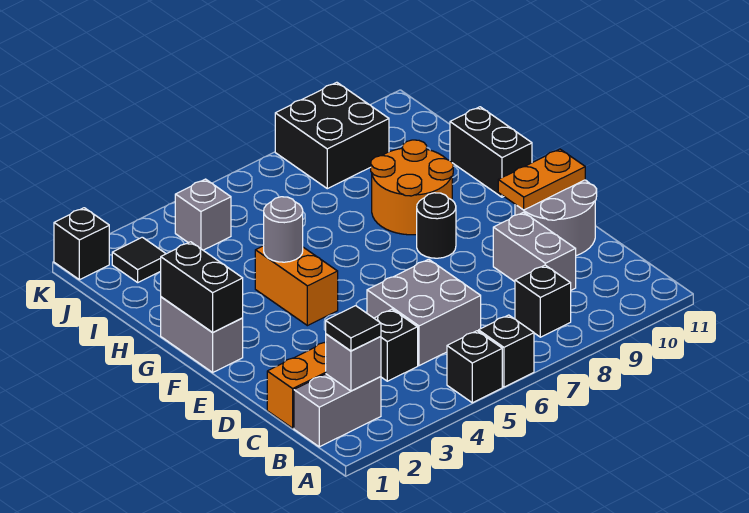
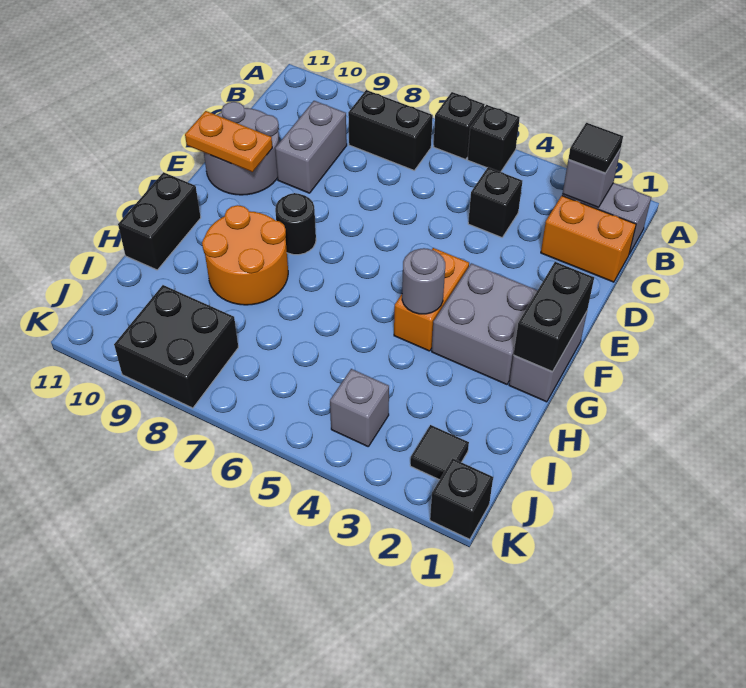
black 1x1 brick [515,265,571,337] -> black 1x2 brick [348,90,433,170]
grey 2x2 brick [367,259,481,366] -> grey 2x2 brick moved to [432,263,537,384]

